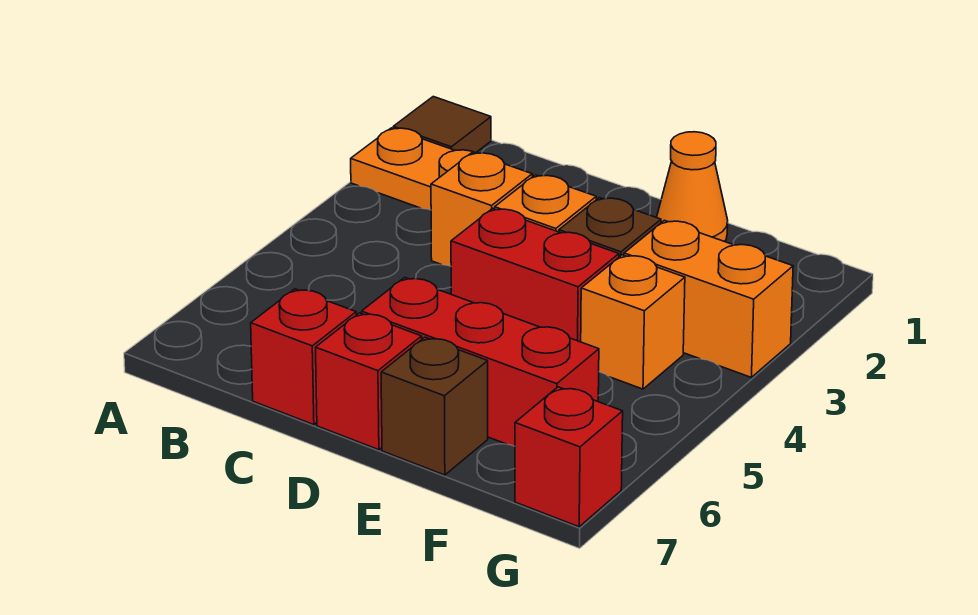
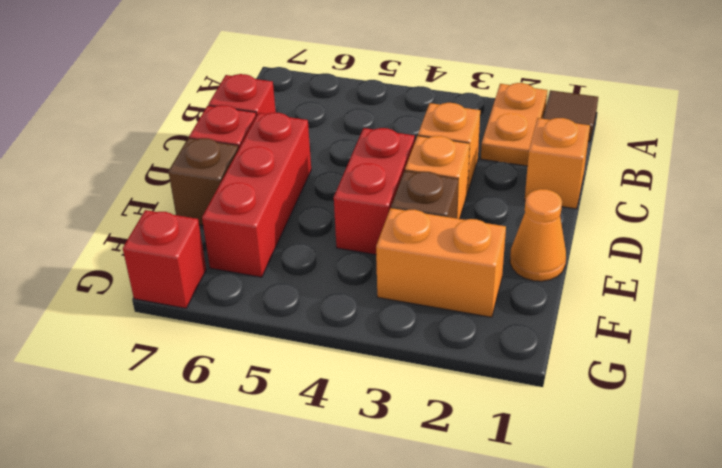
orange 1x2 brick [624,220,793,377] -> orange 1x2 brick turned to [376,208,506,317]
orange 1x1 brick [581,255,685,389] -> orange 1x1 brick moved to [525,118,590,209]

